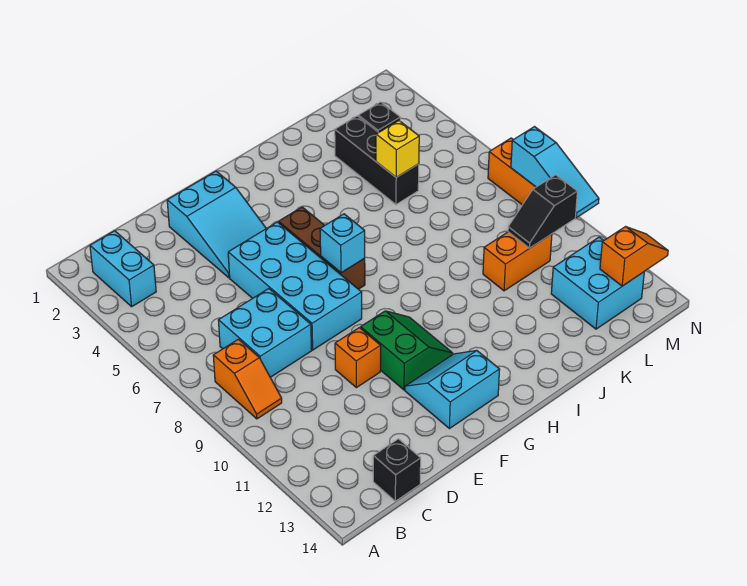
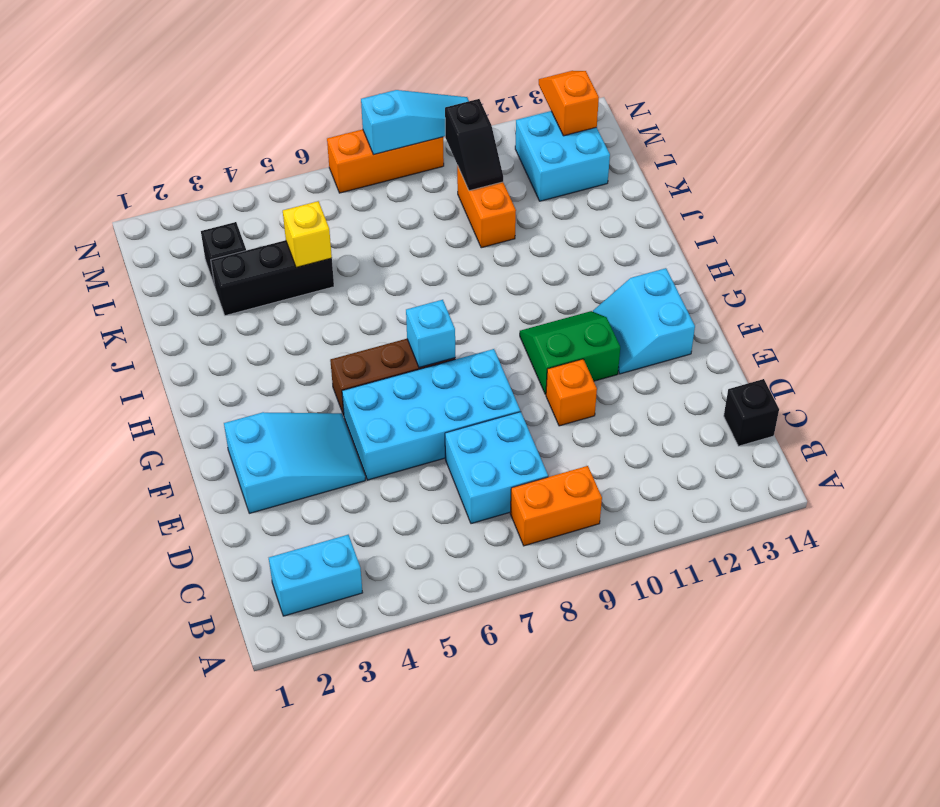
orange 1x2 slope [213,339,282,419] -> orange 1x2 brick [510,466,602,546]

